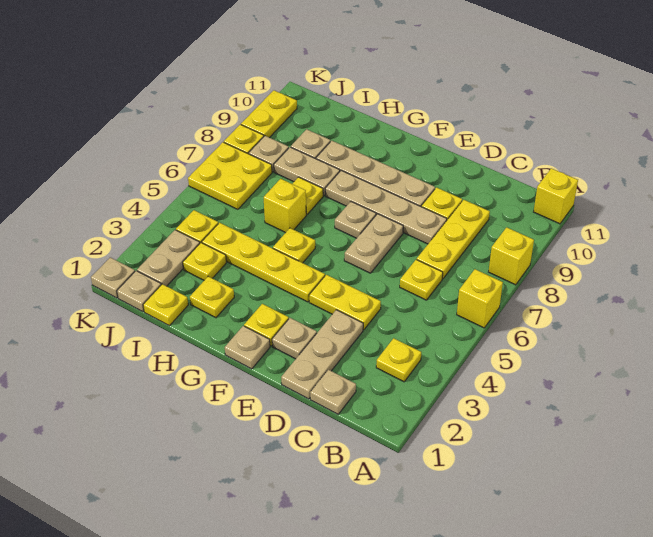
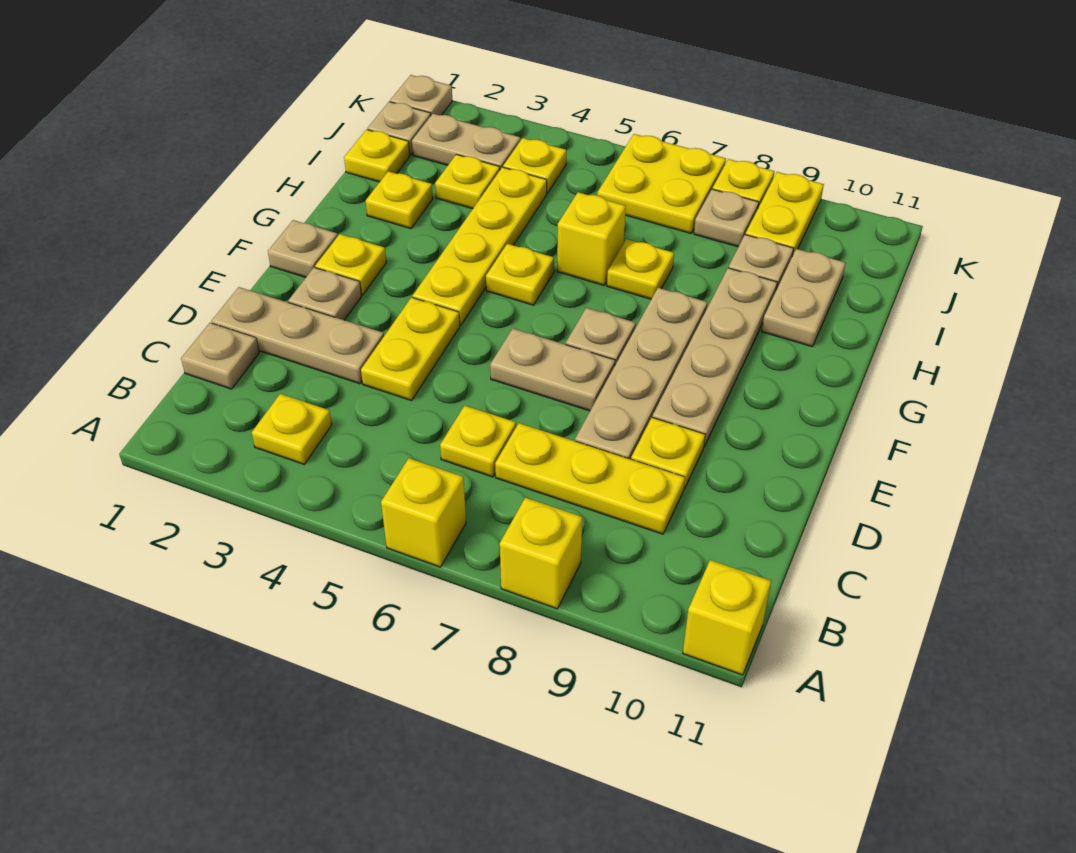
tan 1x2 plate [274,147,340,196] -> tan 1x2 plate moved to [762,249,845,347]
yellow 1x2 plate [241,90,297,138] -> yellow 1x2 plate turned to [745,172,824,256]

